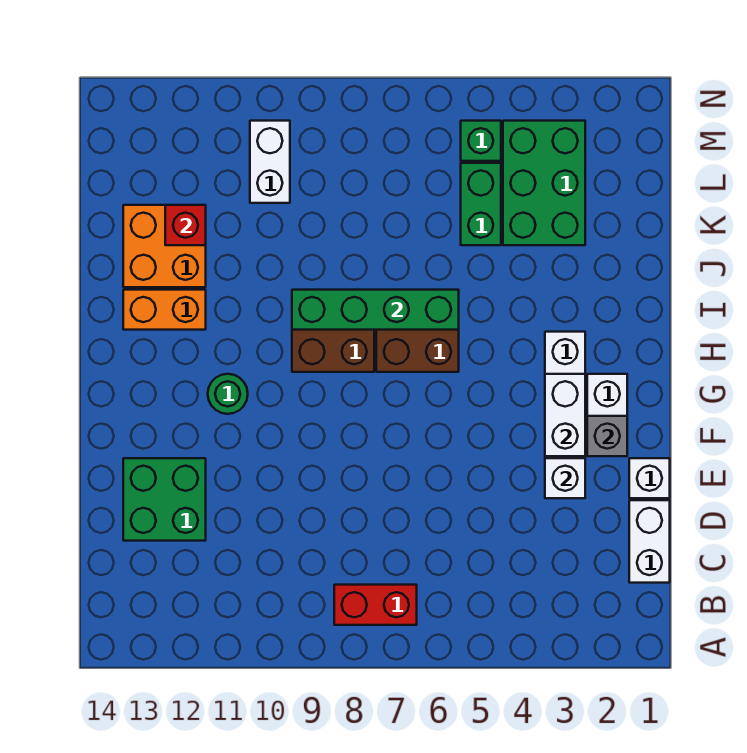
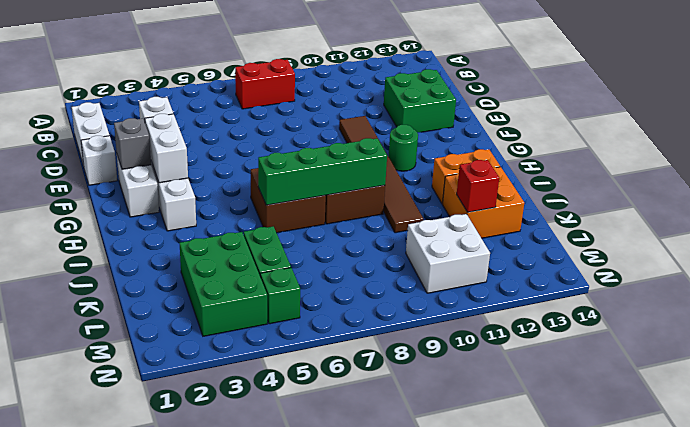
none -> brown 1x6 tile [339,116,423,233]
white 1x2 brick [250,121,290,203] -> white 2x2 brick [406,214,490,293]

